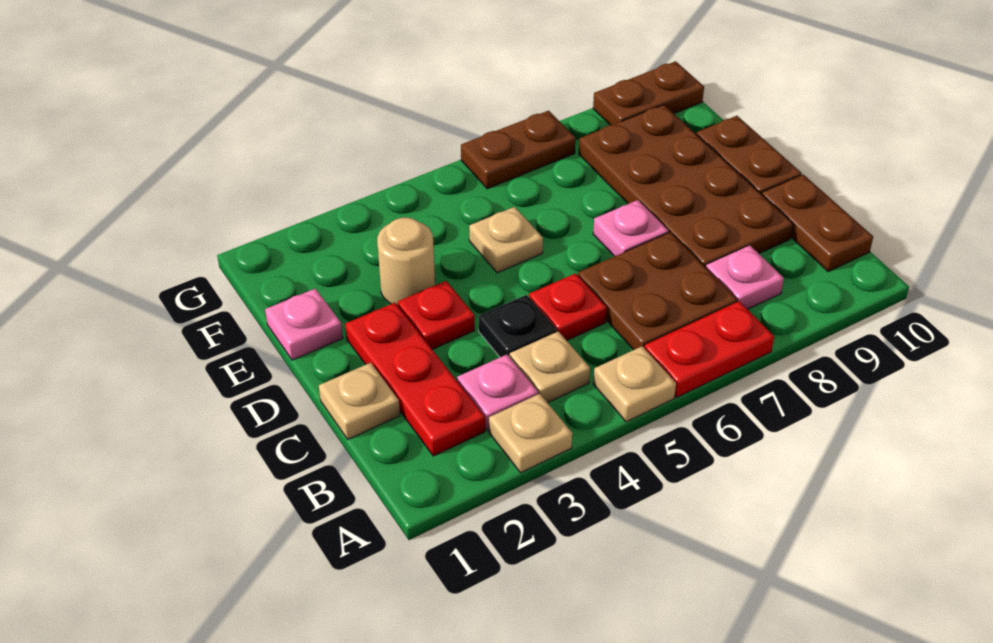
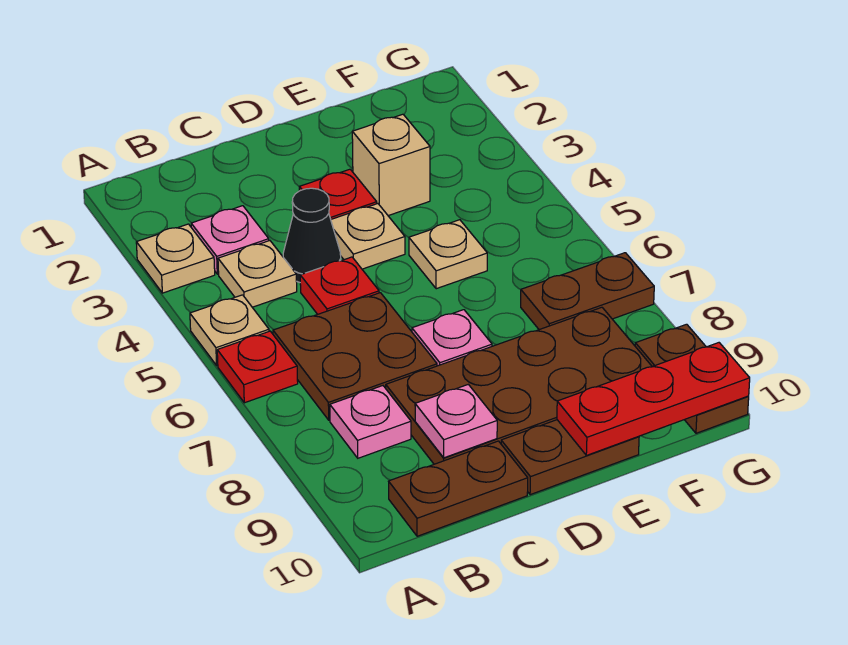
red 1x2 plate [644,301,774,397] -> red 1x1 plate [217,331,298,403]
red 1x3 plate [345,303,485,456] -> red 1x3 plate moved to [557,343,750,455]
tan 1x1 plate [319,363,400,439] -> tan 1x1 plate moved to [331,204,405,269]
black 1x1 plate [479,295,557,357] -> black 1x1 cone [283,188,341,282]
pink 1x1 plate [265,289,343,360] -> pink 1x1 plate moved to [415,384,497,458]
tan 1x1 round brick [377,218,435,305] -> tan 1x1 brick [352,114,430,216]
brown 1x2 plate [461,111,576,189] -> brown 1x2 plate turned to [521,253,654,330]

